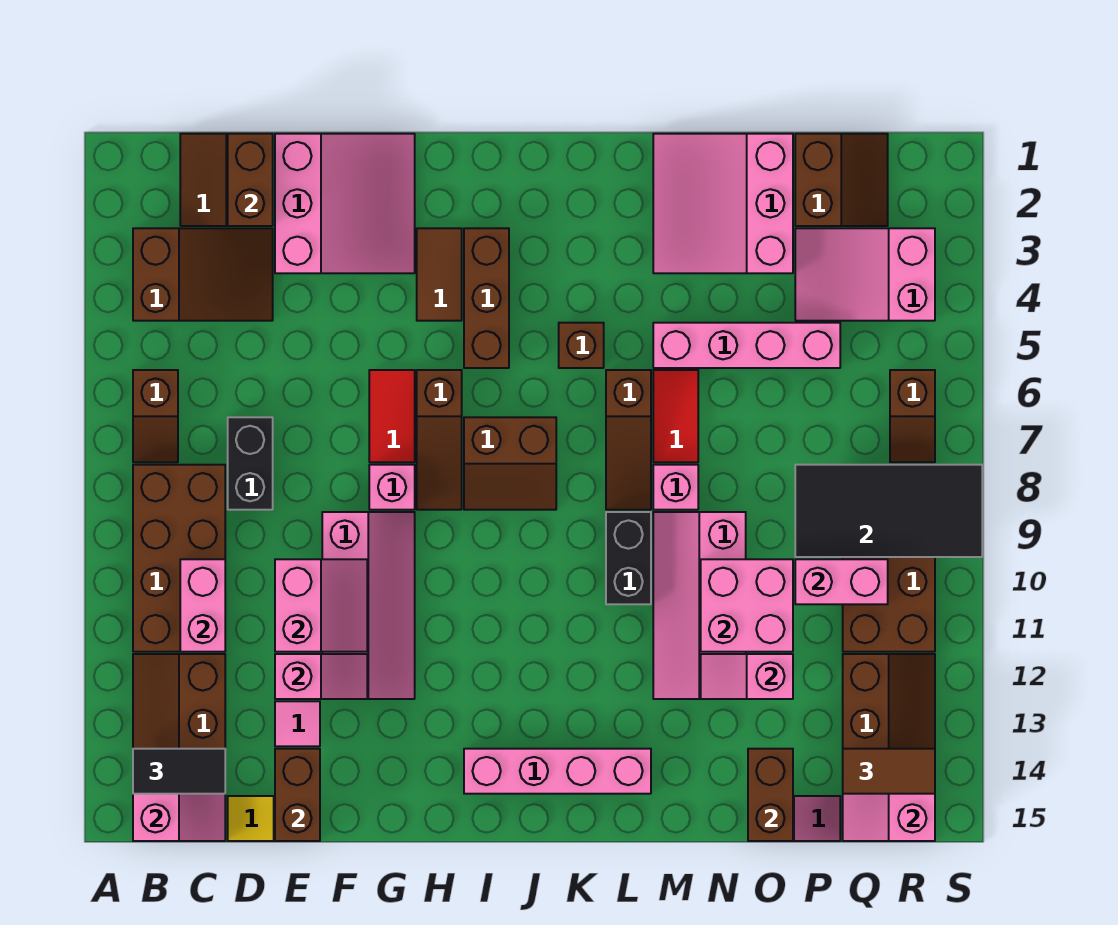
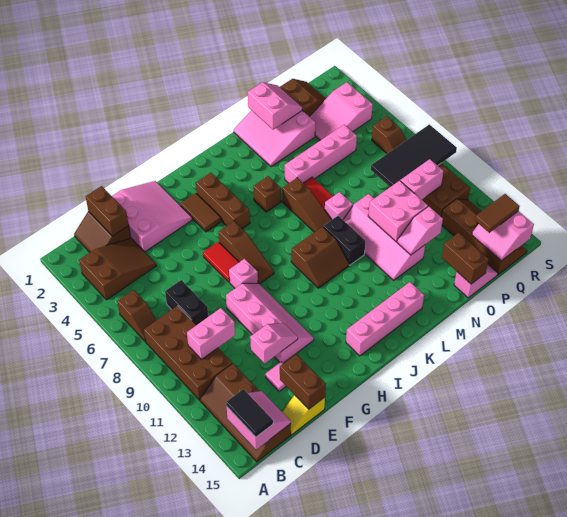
black 1x2 tile [133,749,225,794] -> black 1x2 tile turned to [226,389,273,437]
pink 1x2 brick [180,559,225,652] -> pink 1x2 brick turned to [187,308,235,359]
pink 2x2 slope [275,559,367,652] -> pink 2x2 slope moved to [248,82,302,130]
brown 2x2 slope [464,417,556,510] -> brown 2x2 slope moved to [291,227,349,288]

